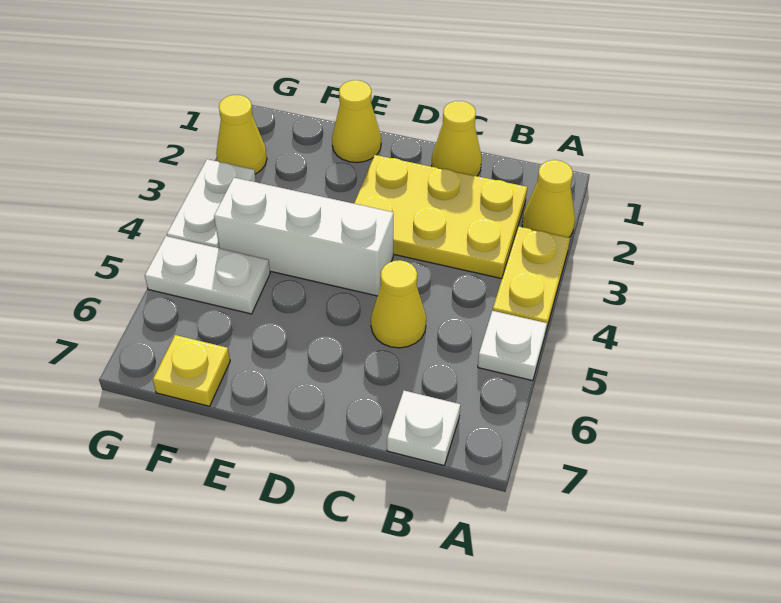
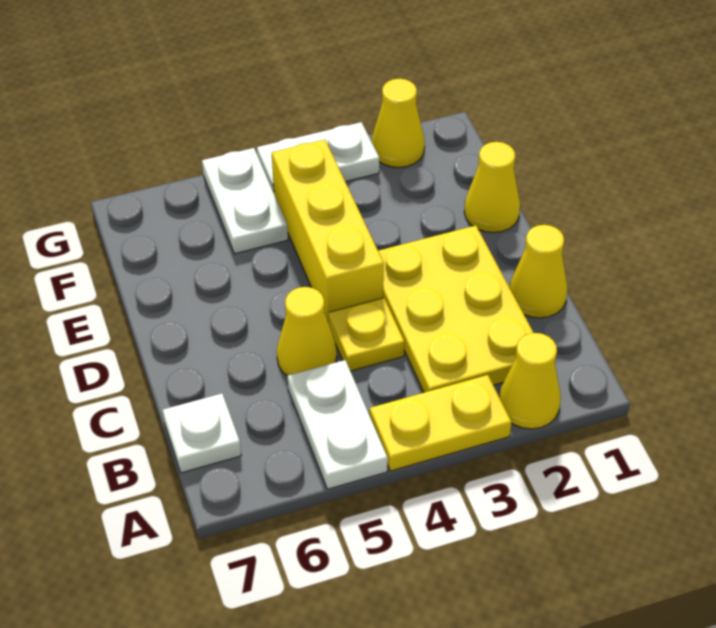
white 1x1 plate [478,311,547,381] -> white 1x2 plate [288,360,388,489]
white 1x3 brick [214,178,393,296] -> yellow 1x3 brick [272,140,384,324]
yellow 1x1 plate [153,335,230,406] -> yellow 1x1 plate moved to [328,298,404,371]

